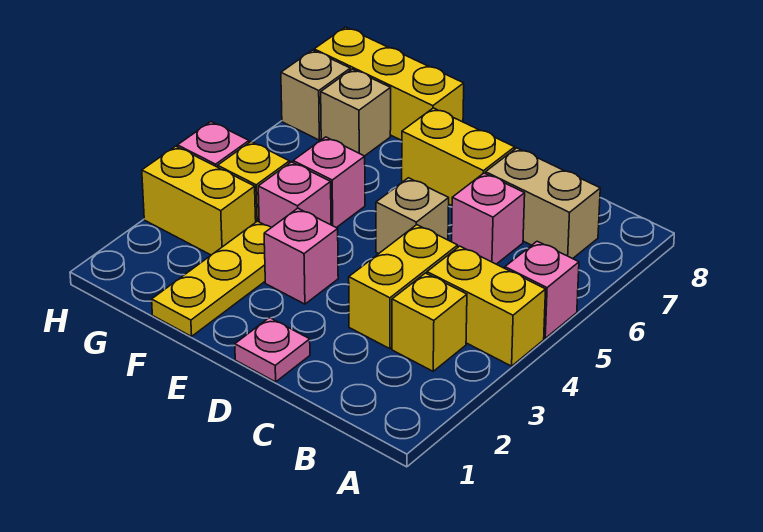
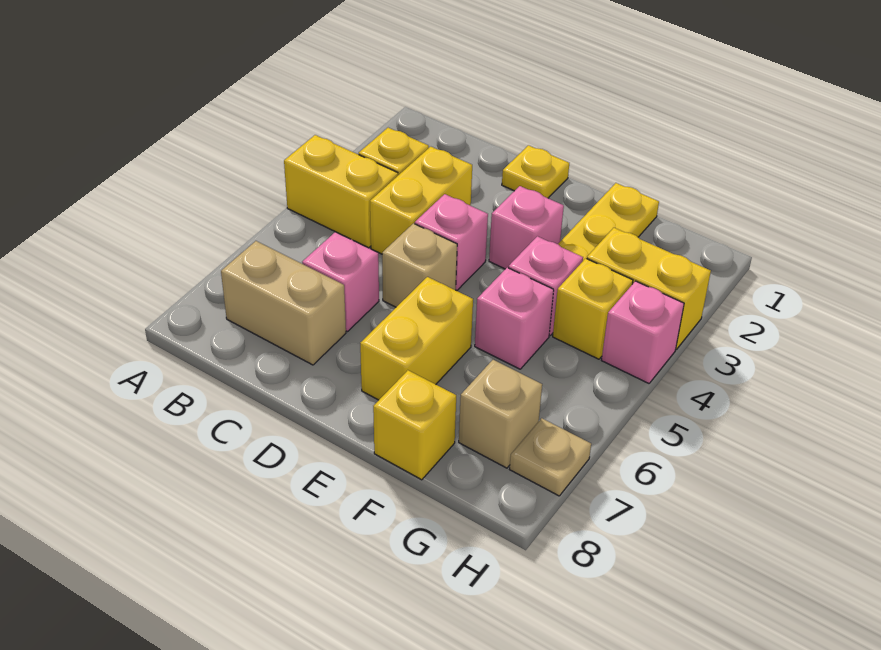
pink 1x1 brick [505,241,579,338] -> pink 1x1 brick moved to [415,194,488,291]
pink 1x1 plate [235,318,310,382] -> yellow 1x1 plate [502,145,569,198]
yellow 1x2 brick [402,108,515,206] -> yellow 1x2 brick turned to [360,277,473,400]
yellow 1x3 brick [314,27,464,140] -> yellow 1x1 brick [373,370,456,480]
tan 1x1 brick [281,50,350,140] -> tan 1x1 plate [510,418,591,496]

